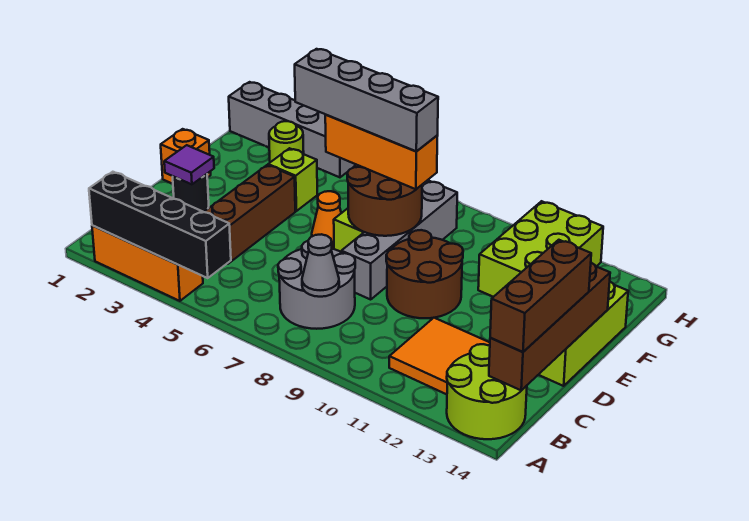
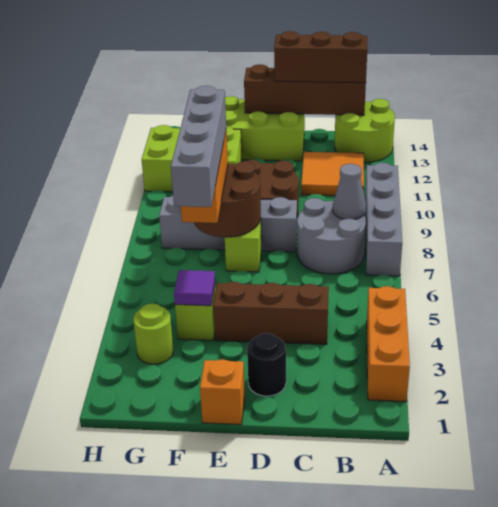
black 1x4 brick [89,172,231,278] -> none
purple 1x1 tile [164,145,214,184] -> purple 1x1 tile moved to [174,270,215,306]
orange 1x1 cone [312,191,341,249] -> none
grey 1x4 brick [229,82,356,177] -> grey 1x4 brick moved to [365,163,402,276]

